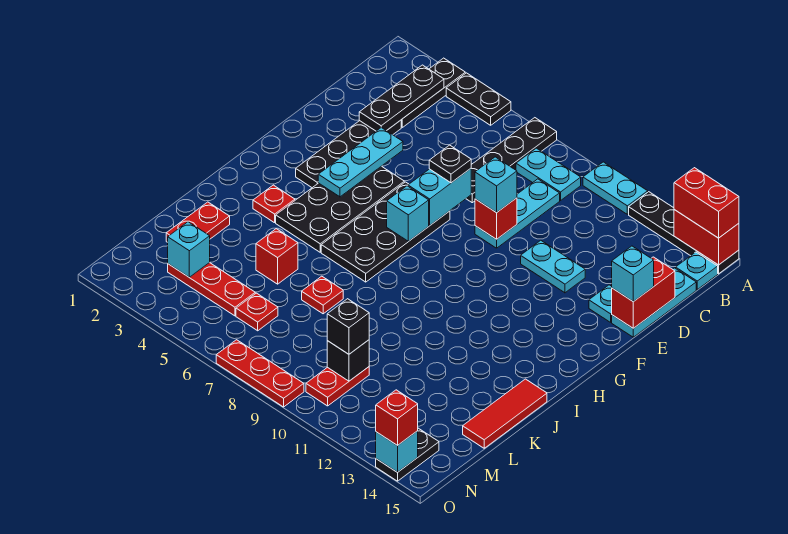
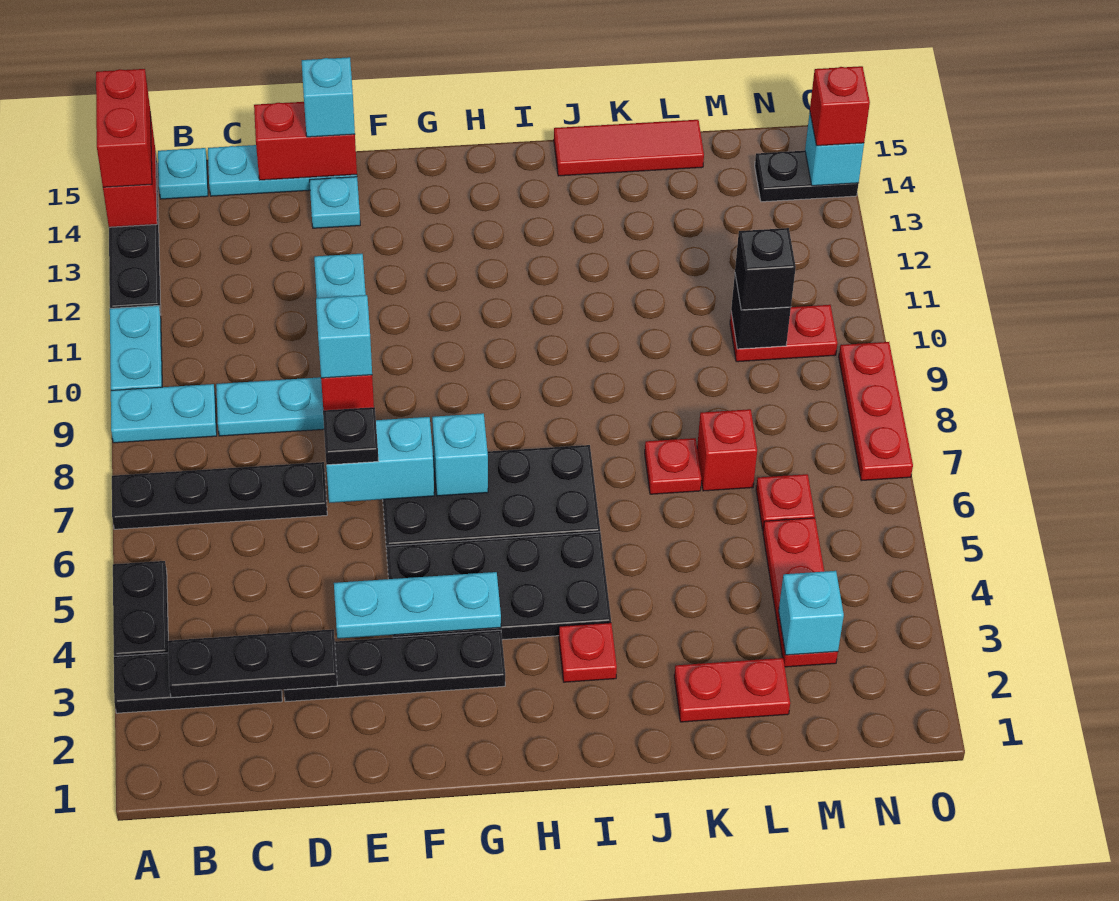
cyan 1x2 plate [516,148,581,201] -> cyan 1x2 plate turned to [111,384,217,443]
red 1x1 brick [256,229,298,284] -> red 1x1 brick moved to [697,409,757,491]

